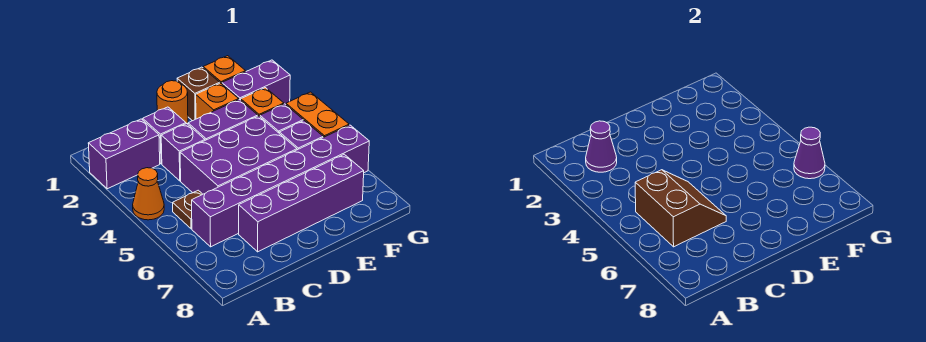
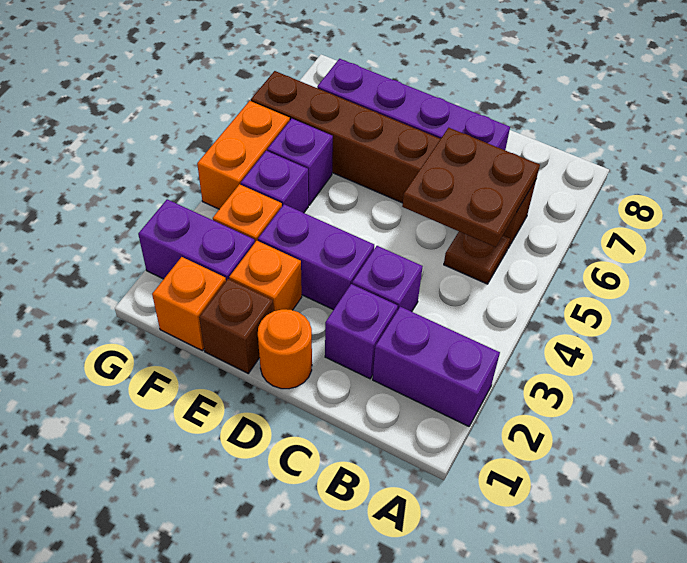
orange 1x1 cone [133,168,164,220] -> none
purple 1x1 cone [586,121,617,172] -> none
brown 2x2 slope [635,170,726,247] -> brown 2x2 plate [402,128,540,247]
purple 1x6 brick [192,125,369,247] -> brown 1x6 brick [251,71,536,248]
purple 2x3 brick [180,116,297,194] -> none
purple 1x1 cone [794,127,825,179] -> none

